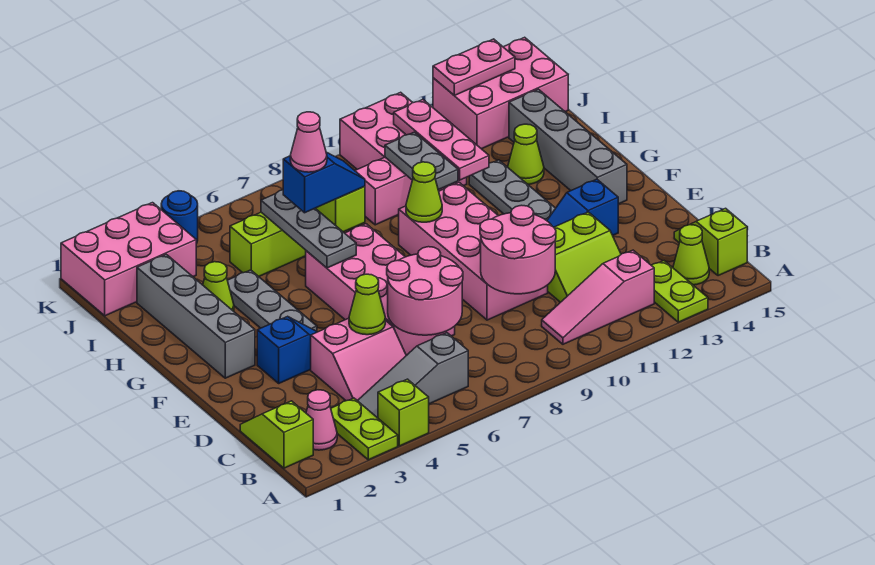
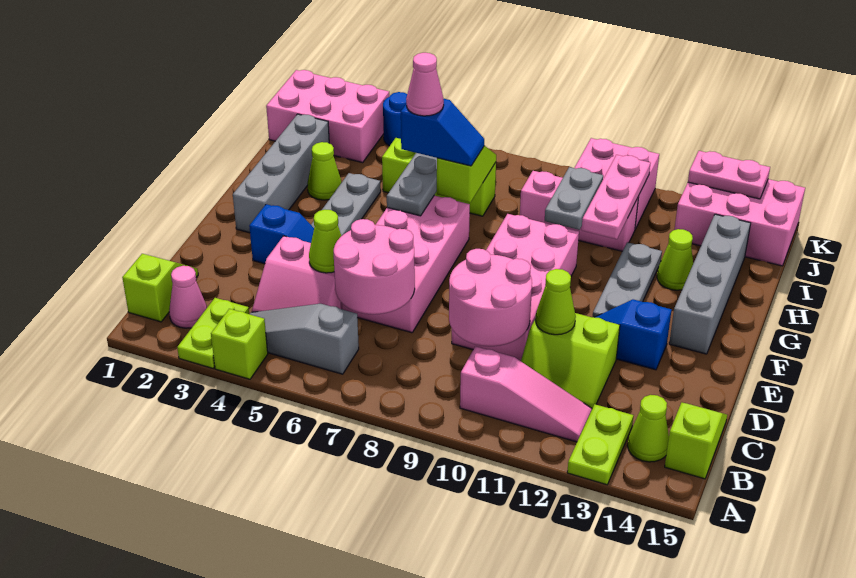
pink 1x3 slope [542,250,654,344] -> pink 1x3 slope turned to [460,346,592,442]
lime 1x1 cone [406,162,442,222] -> lime 1x1 cone moved to [535,269,576,335]

